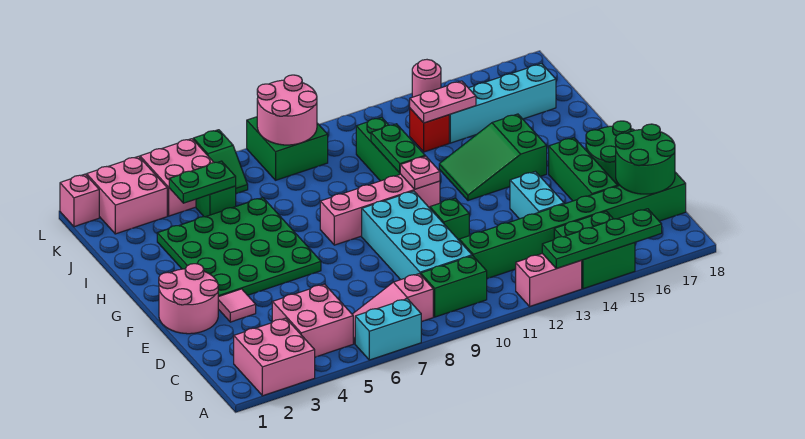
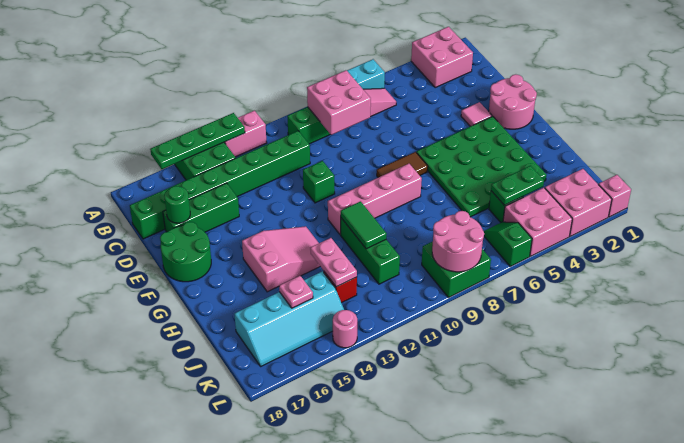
pink 2x2 brick [272,284,353,357] -> pink 2x2 brick moved to [307,70,371,135]
cyan 2x4 brick [362,191,472,280] -> none
green 2x2 round brick [615,124,675,194] -> green 1x1 round brick [164,186,190,223]
cyan 1x2 brick [510,172,564,219] -> none
green 1x3 brick [549,138,618,201] -> green 1x3 brick turned to [163,183,239,232]
none -> brown 1x2 tile [377,152,428,177]
pink 1x1 plate [400,156,440,189] -> pink 1x1 plate moved to [279,276,313,308]
green 2x3 slope [439,114,547,201] -> pink 2x3 slope [242,226,320,292]
green 1x2 plate [371,124,425,173] -> green 1x2 tile [341,201,387,249]
pink 1x2 plate [410,81,476,123] -> pink 1x2 plate turned to [310,238,357,287]

